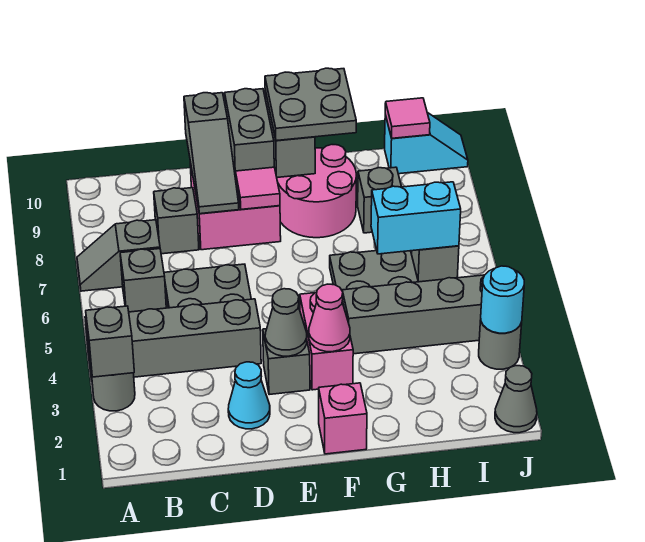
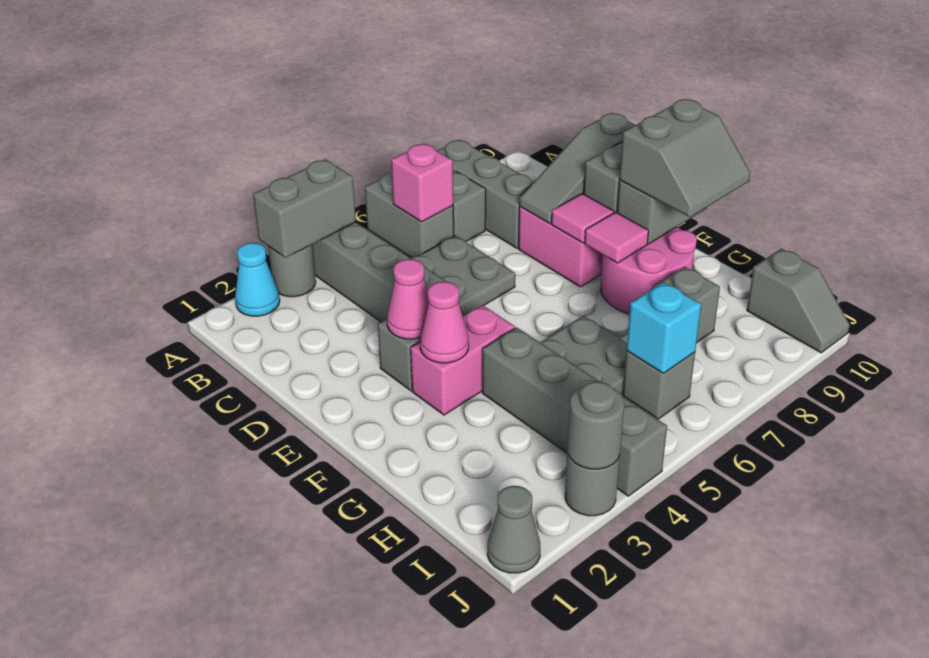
grey 1x1 brick [86,306,134,377] -> grey 1x2 brick [253,159,356,258]
grey 1x1 brick [120,249,166,312] -> grey 1x2 brick [365,173,454,258]
grey 1x1 brick [154,188,199,254] -> grey 1x3 brick [438,140,534,248]
cyan 1x1 cone [228,362,270,429] -> cyan 1x1 cone moved to [235,243,280,316]
grey 1x1 cone [265,289,307,356] -> pink 1x1 cone [387,259,429,339]
pink 1x1 brick [319,383,367,454] -> pink 1x1 brick moved to [391,144,453,222]
grey 2x2 plate [265,68,356,141] -> grey 2x2 slope [619,99,750,217]
cyan 1x2 brick [371,182,461,254] -> cyan 1x1 brick [626,282,701,373]
cyan 1x2 slope [385,113,468,174] -> grey 1x2 slope [747,249,850,353]
pink 1x1 tile [385,98,430,138] -> pink 1x1 tile moved to [584,212,649,263]
cyan 1x1 round brick [481,266,524,333] -> grey 1x1 round brick [568,382,624,469]

